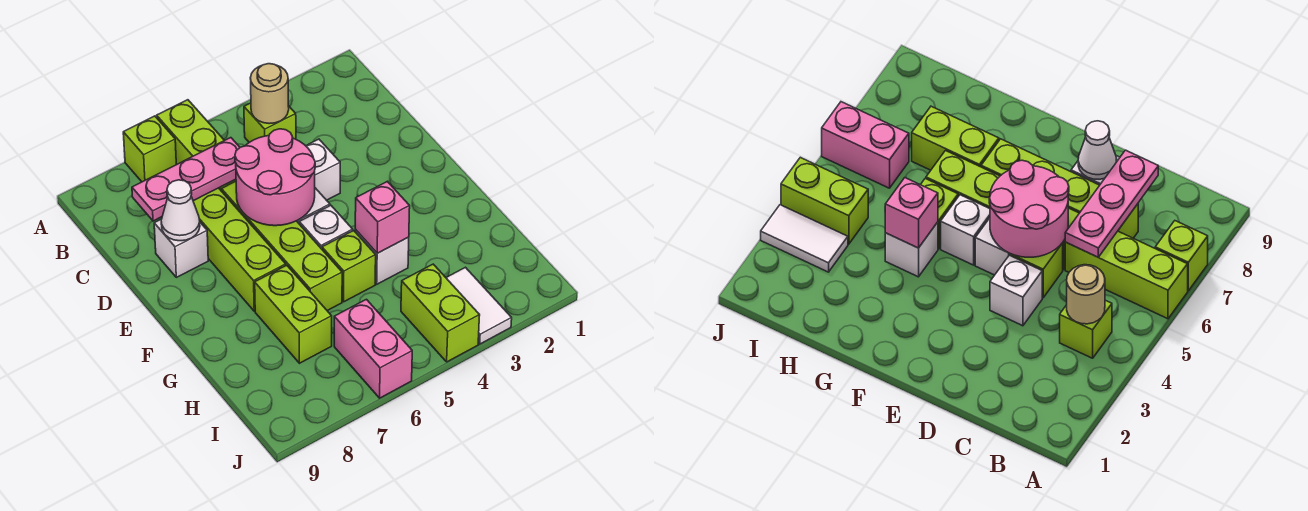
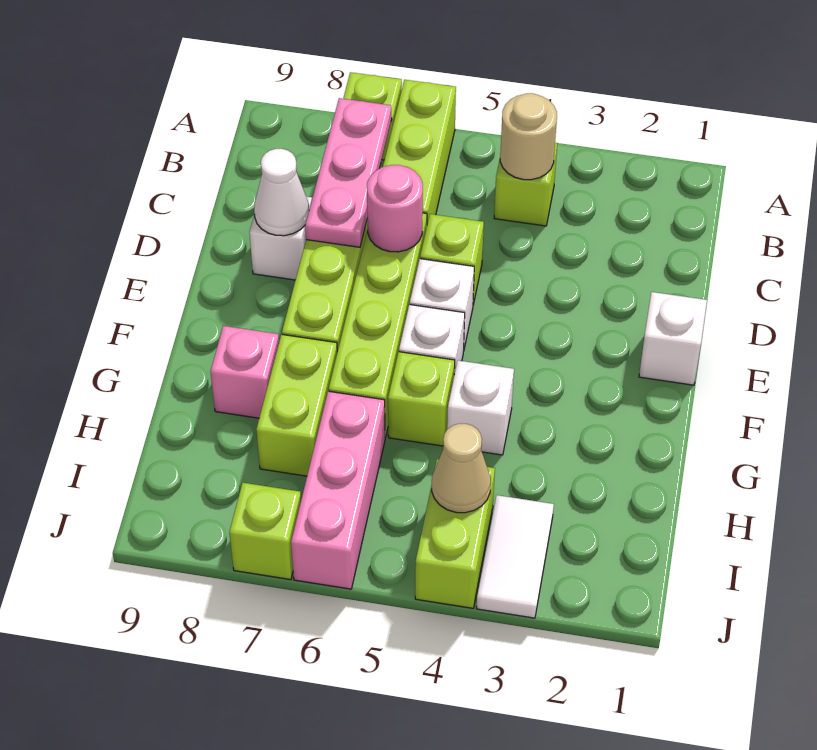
pink 1x3 plate [132,138,240,221] -> pink 1x3 plate turned to [305,98,392,247]
white 1x1 brick [306,139,340,200] -> white 1x1 brick moved to [639,292,707,385]
pink 2x2 round brick [235,129,315,226] -> pink 1x1 round brick [367,165,423,252]
pink 1x1 brick [355,182,410,253] -> pink 1x1 brick moved to [210,326,279,418]
none -> tan 1x1 cone [432,424,491,513]
pink 1x2 brick [334,299,412,398] -> pink 1x3 brick [291,391,385,589]
none -> lime 1x1 brick [229,483,301,580]

